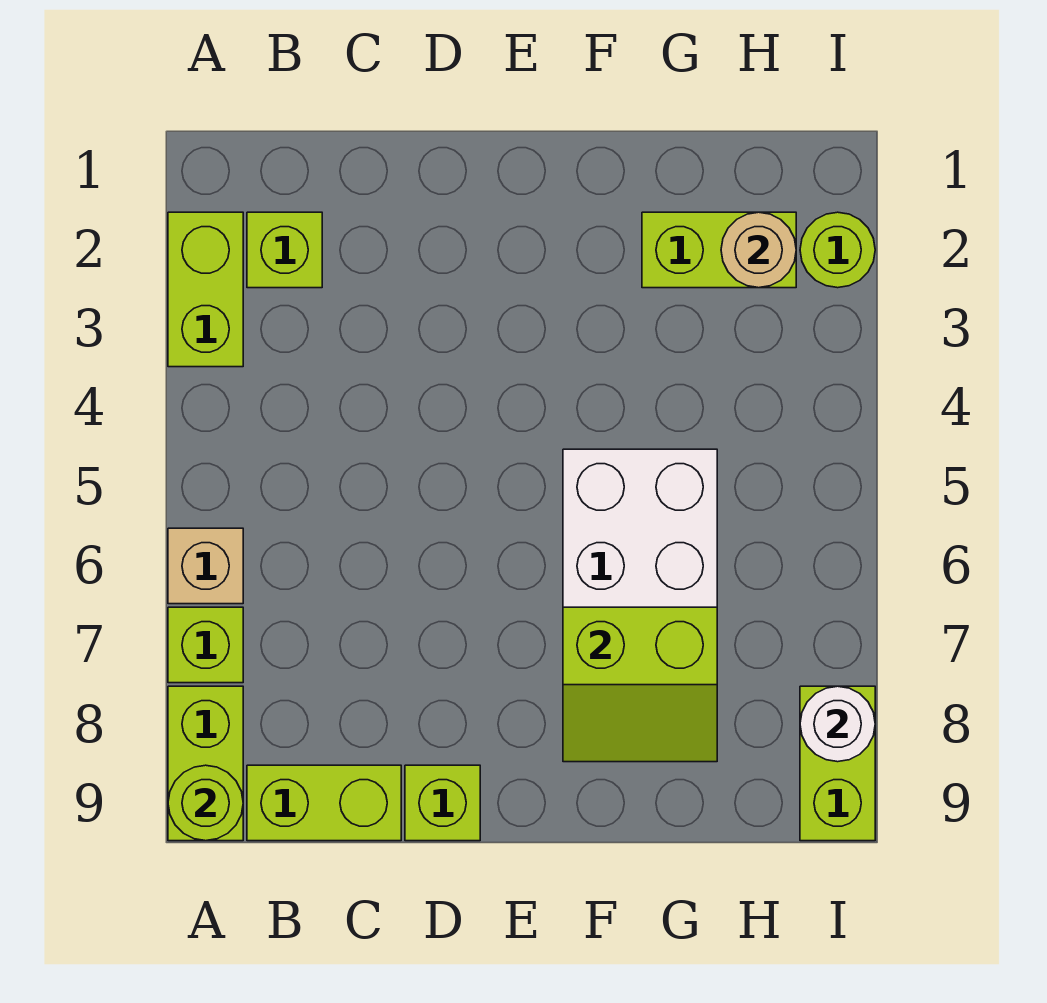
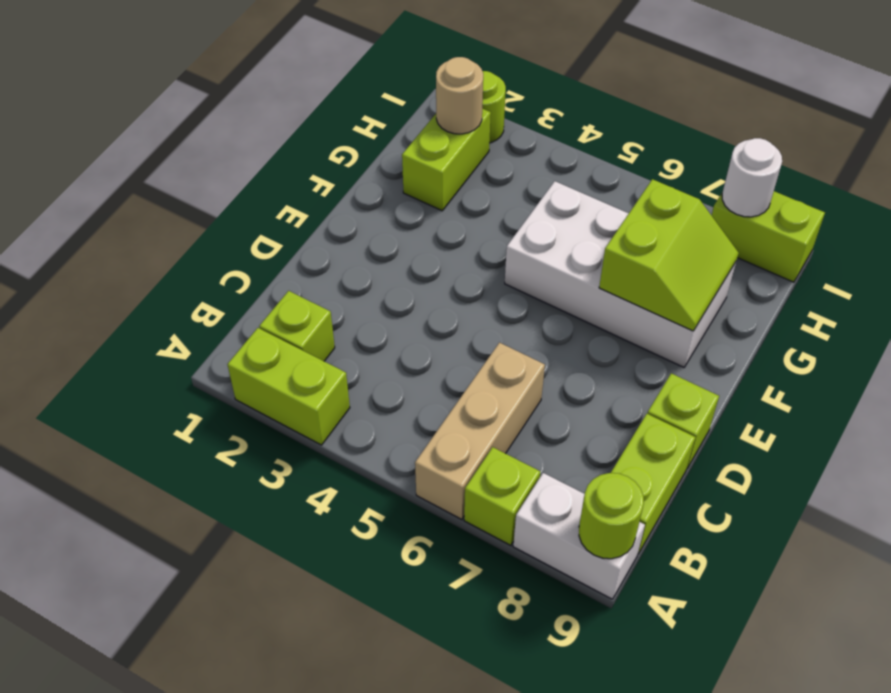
tan 1x1 brick [168,528,243,604] -> tan 1x3 brick [415,343,545,519]
lime 1x2 brick [168,686,243,841] -> white 1x2 brick [513,473,645,599]

